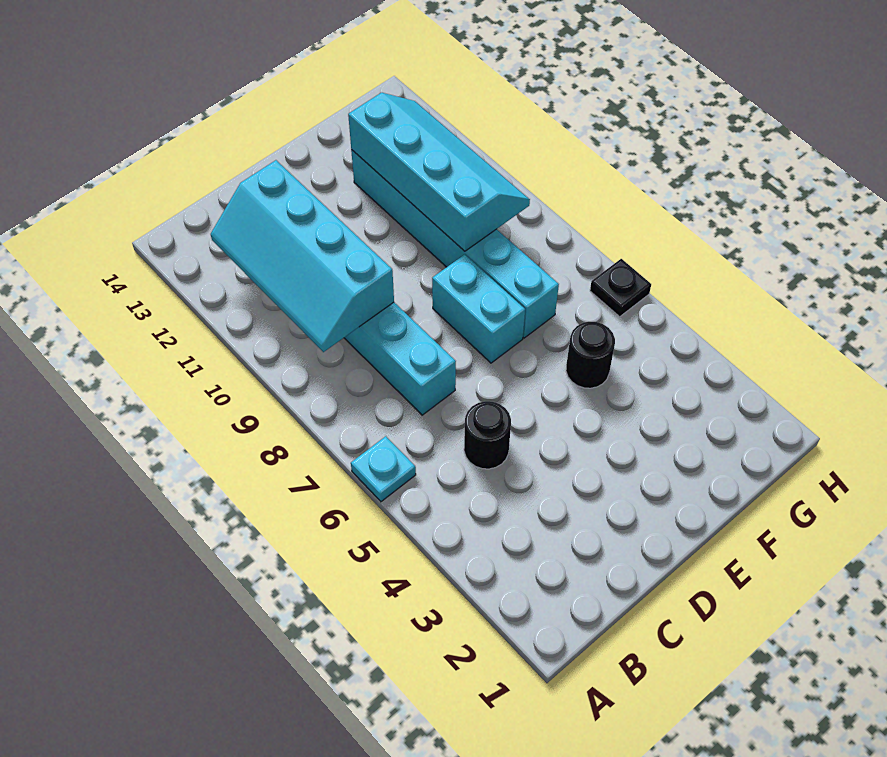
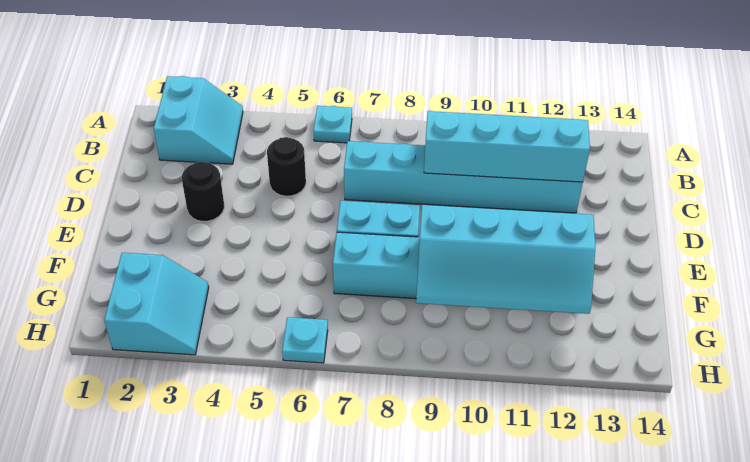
none -> cyan 2x2 slope [154,76,243,164]
black 1x1 round brick [566,322,615,388] -> black 1x1 round brick moved to [182,162,224,221]
none -> cyan 2x2 slope [104,253,209,355]
black 1x1 plate [590,259,651,317] -> cyan 1x1 plate [282,317,328,363]

